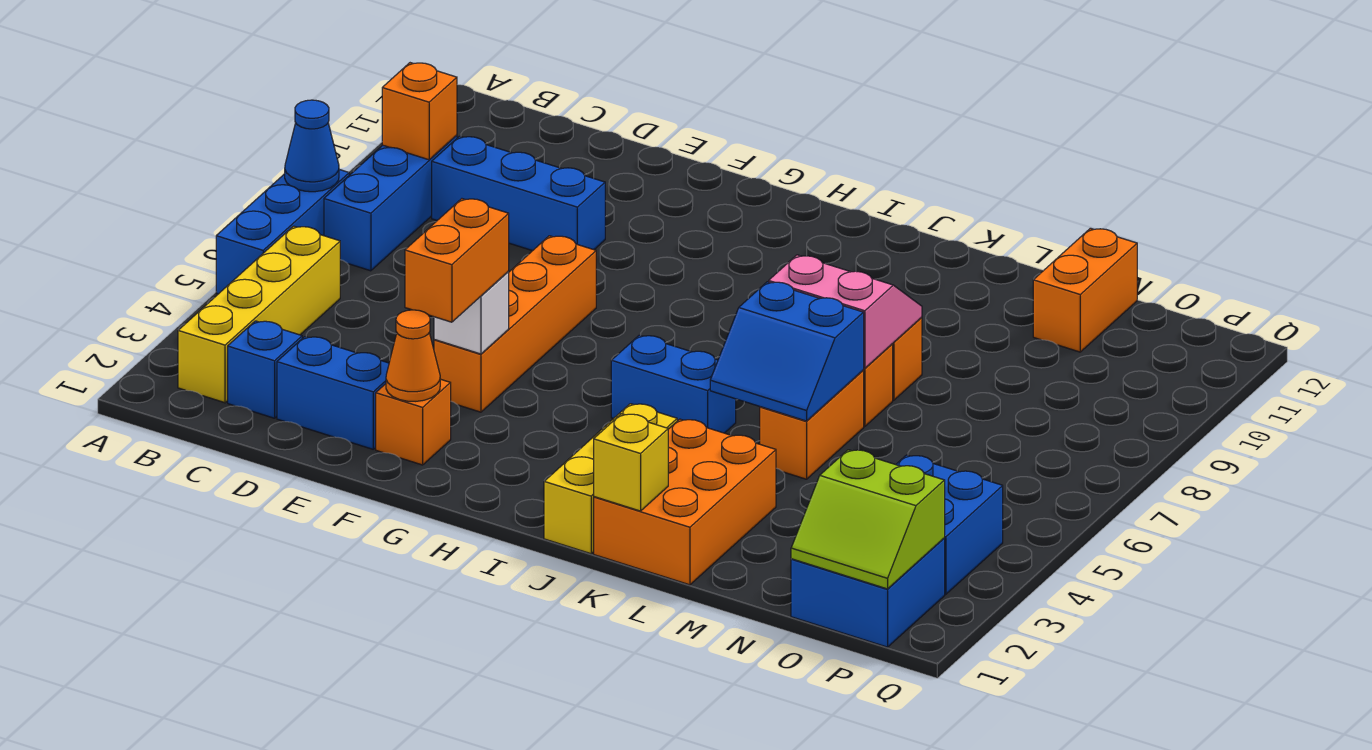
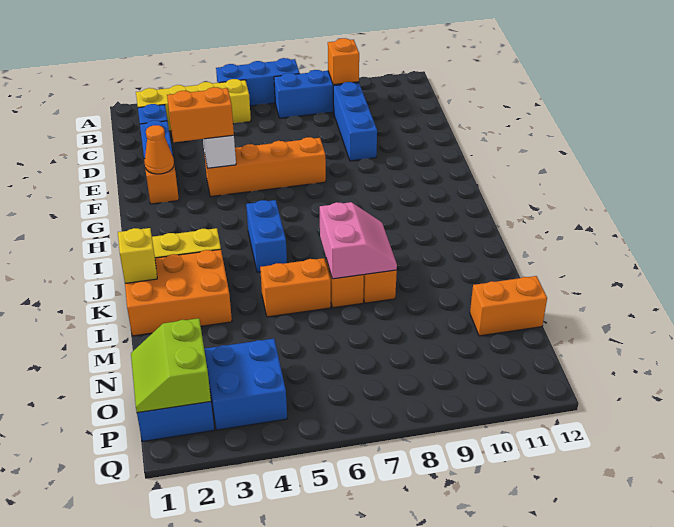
blue 1x1 cone [285,100,339,192] -> none
blue 2x2 slope [710,282,864,421] -> none

